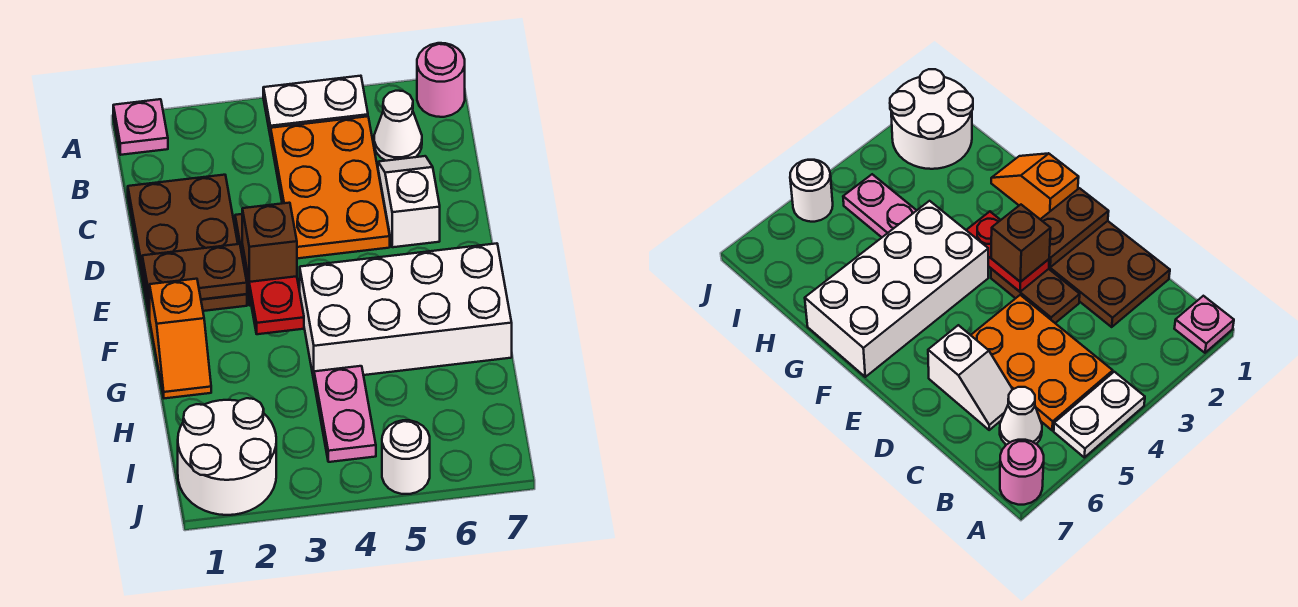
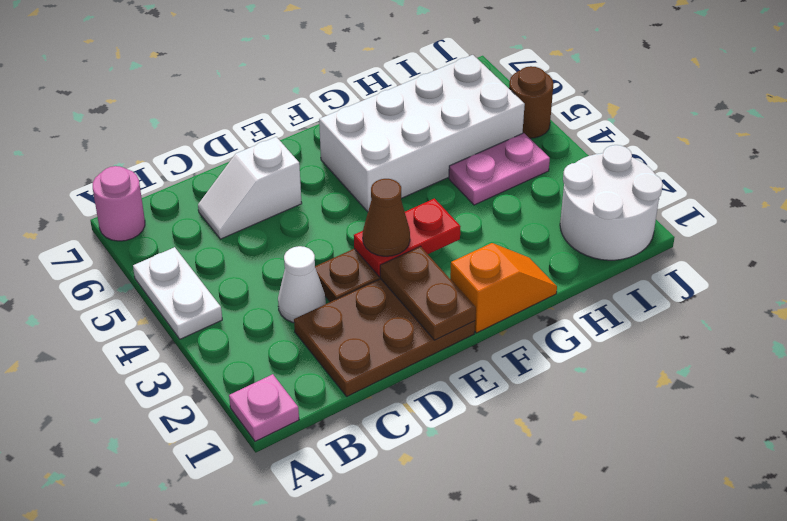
orange 2x3 plate [271,116,390,258] -> none
white 1x1 cone [374,91,422,161] -> white 1x1 cone moved to [278,246,326,323]
brown 1x1 brick [242,203,297,282] -> brown 1x1 cone [363,179,410,256]
white 2x4 brick [300,243,512,379] -> white 2x4 brick turned to [319,55,525,212]
white 1x1 round brick [382,420,430,494] -> brown 1x1 round brick [509,66,553,138]

